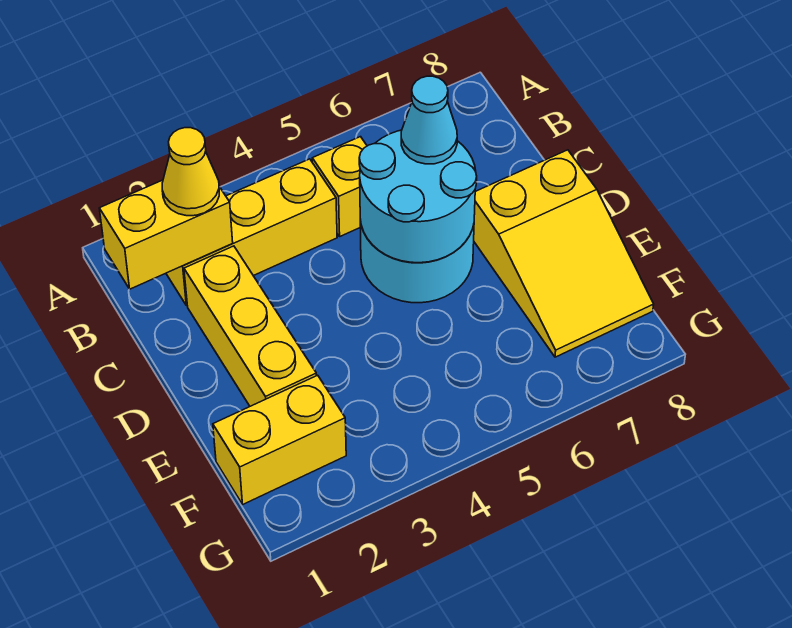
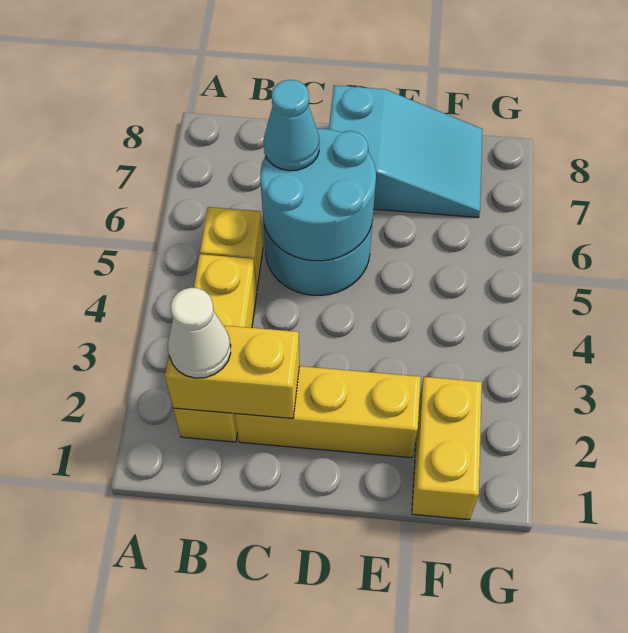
yellow 1x2 brick [99,180,233,289] -> yellow 1x2 brick turned to [165,325,299,419]
yellow 1x1 cone [162,128,219,216] -> white 1x1 cone [168,288,231,378]
yellow 2x3 slope [474,150,654,357] -> cyan 2x3 slope [329,85,483,217]

